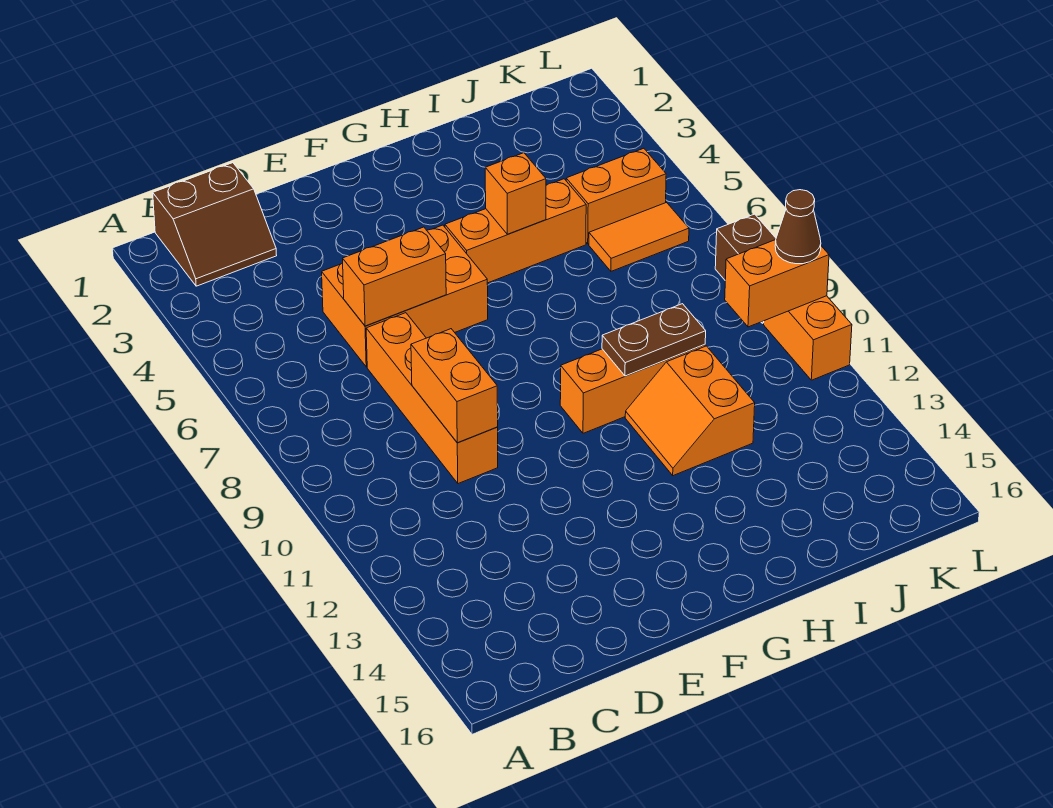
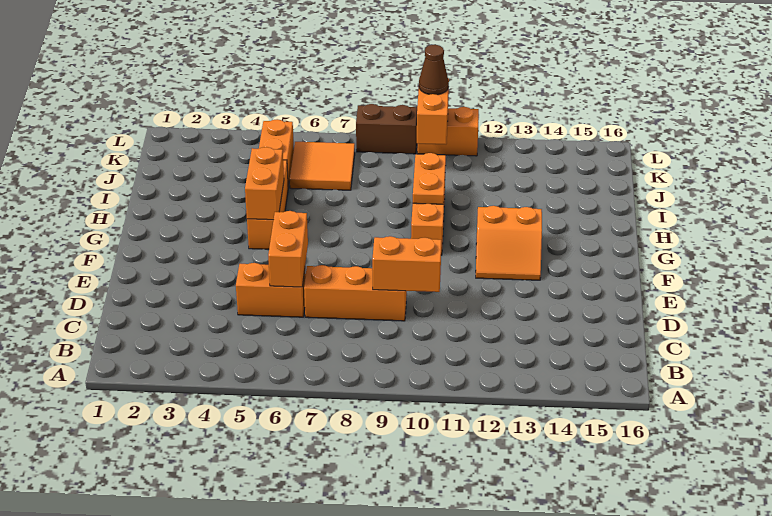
brown 2x2 slope [153,163,277,286] -> none
orange 2x3 brick [322,225,488,367] -> orange 1x2 brick [236,263,306,317]
orange 1x4 brick [366,313,498,484] -> orange 1x3 brick [304,265,407,321]
orange 1x1 brick [485,153,546,234] -> orange 1x2 brick [245,147,284,220]
brown 1x2 plate [602,304,706,376] -> orange 1x2 plate [413,153,446,204]
orange 2x2 slope [625,346,755,476] -> orange 2x2 slope moved to [476,206,542,280]
orange 1x2 tile [589,203,689,271] -> orange 2x2 tile [290,142,355,190]

